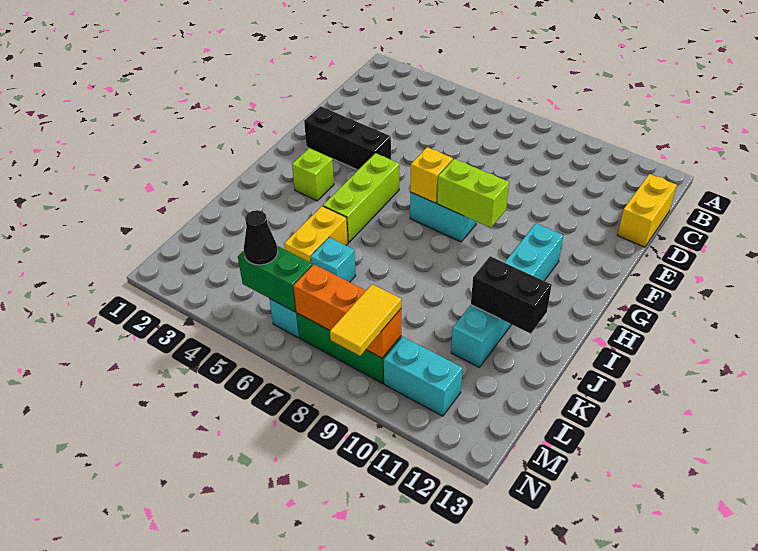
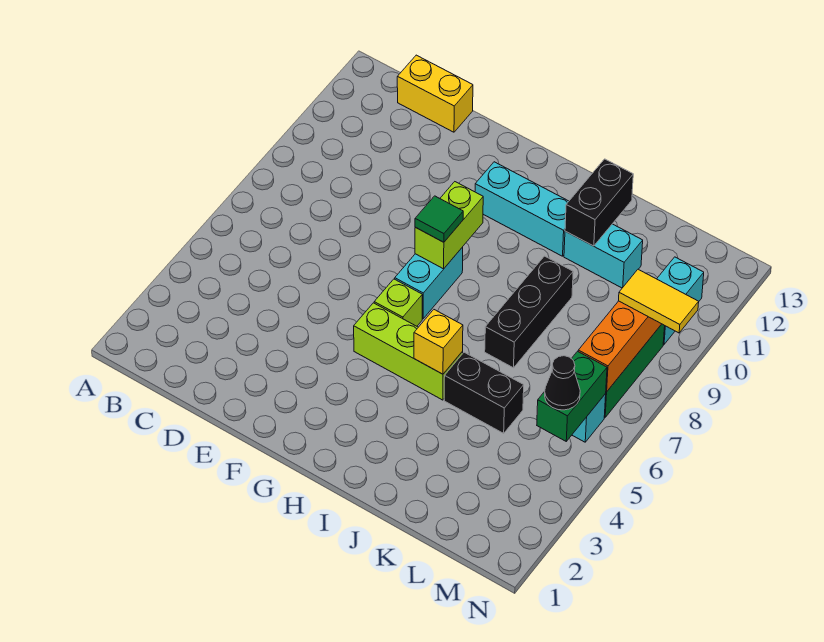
black 1x3 brick [304,106,391,170] -> black 1x3 brick moved to [485,256,573,368]
yellow 1x1 brick [410,147,453,203] -> yellow 1x1 brick moved to [414,310,463,374]
none -> green 1x1 tile [415,196,463,242]
lime 1x1 brick [292,148,334,201] -> lime 1x1 brick moved to [374,279,422,326]
yellow 1x2 brick [284,206,348,263] -> black 1x2 brick [444,352,524,433]
cyan 1x1 brick [311,238,356,282] -> none

